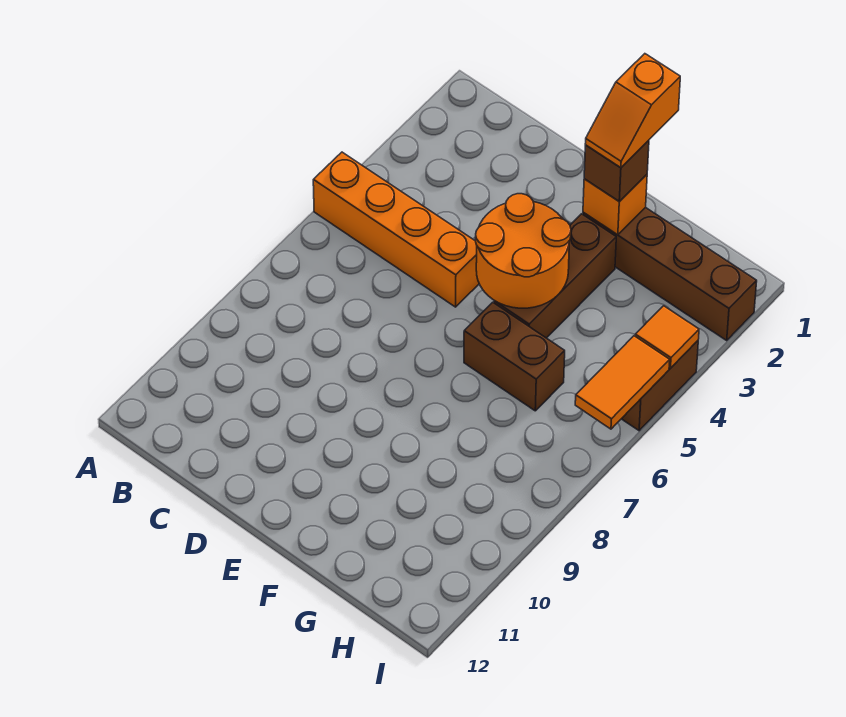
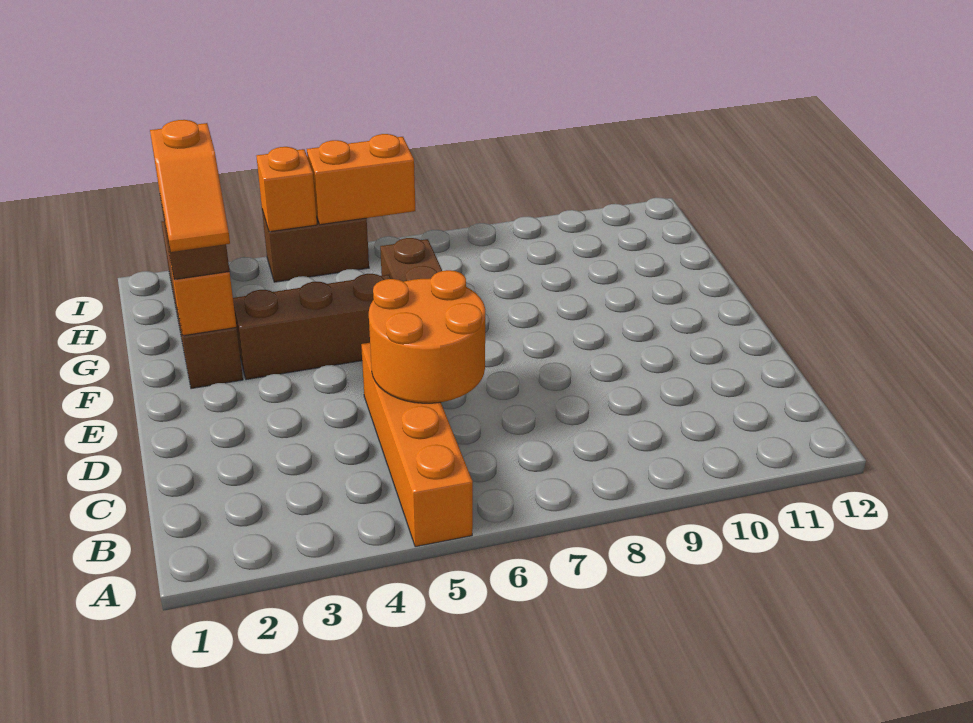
orange 2x2 round brick [475,194,571,308] -> orange 2x2 round brick moved to [369,270,485,403]
orange 1x2 slope [585,54,680,168] -> orange 1x2 slope turned to [150,120,230,252]
orange 1x1 tile [635,306,699,368] -> orange 1x1 brick [257,147,317,232]
orange 1x2 tile [575,336,670,429] -> orange 1x2 brick [307,134,415,225]

